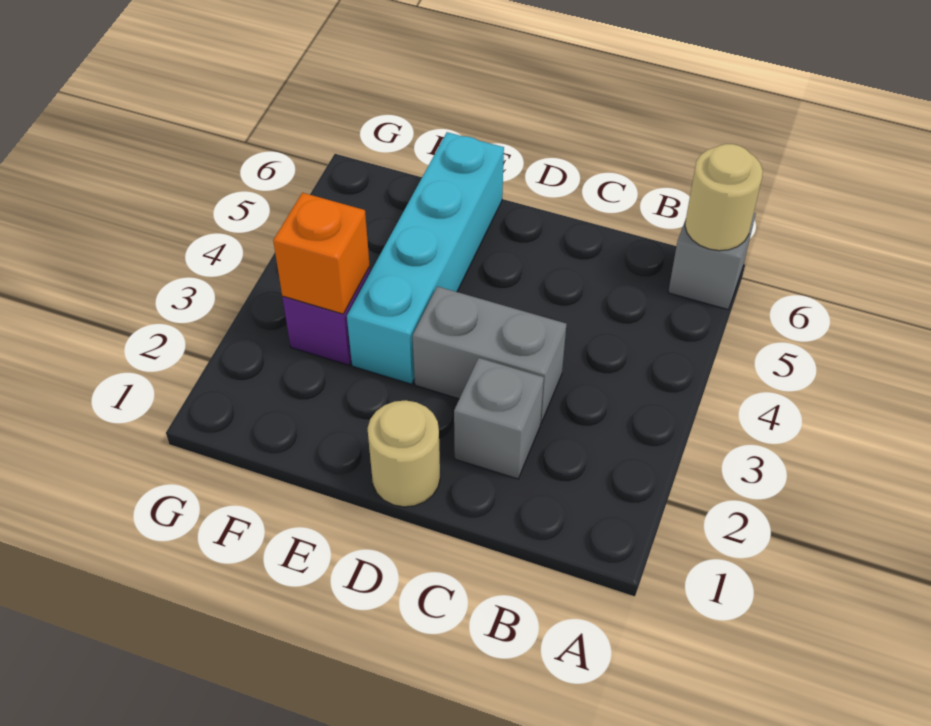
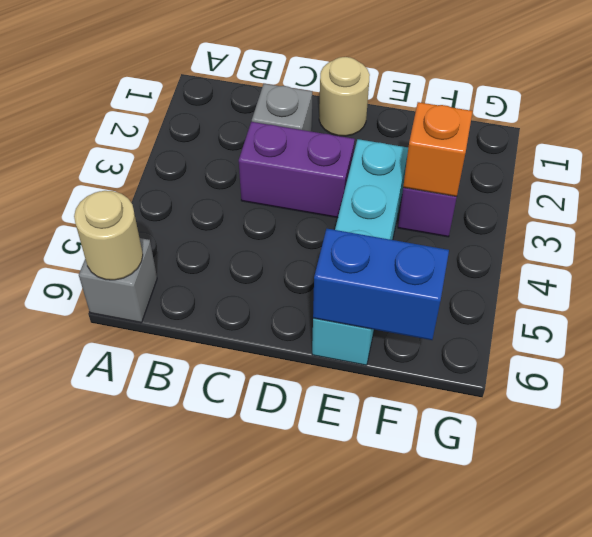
grey 1x2 brick [413,286,566,424] -> purple 1x2 brick [239,122,355,218]
none -> blue 1x2 brick [313,229,449,340]

